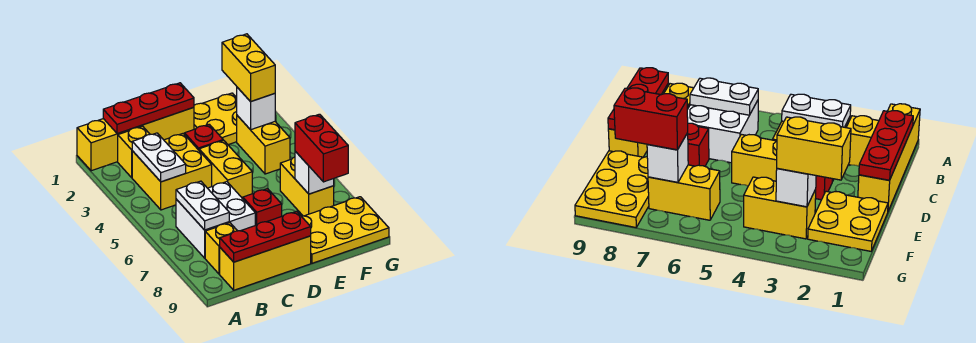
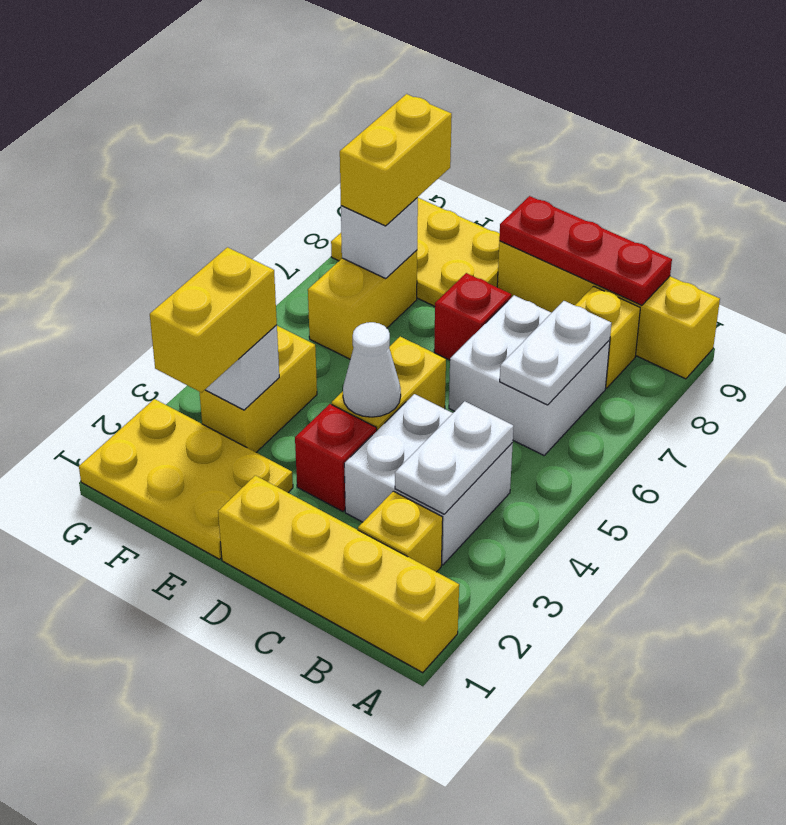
red 1x3 plate [103,83,194,134] -> none
yellow 2x2 brick [132,134,212,210] -> white 2x2 brick [344,394,513,565]
yellow 1x3 brick [220,236,311,290] -> yellow 1x4 brick [497,241,720,379]
none -> white 1x1 cone [343,322,401,417]
yellow 2x2 plate [194,93,237,145] -> yellow 2x3 plate [79,399,293,559]
red 1x2 brick [295,114,348,182] -> yellow 1x2 brick [340,94,452,226]

